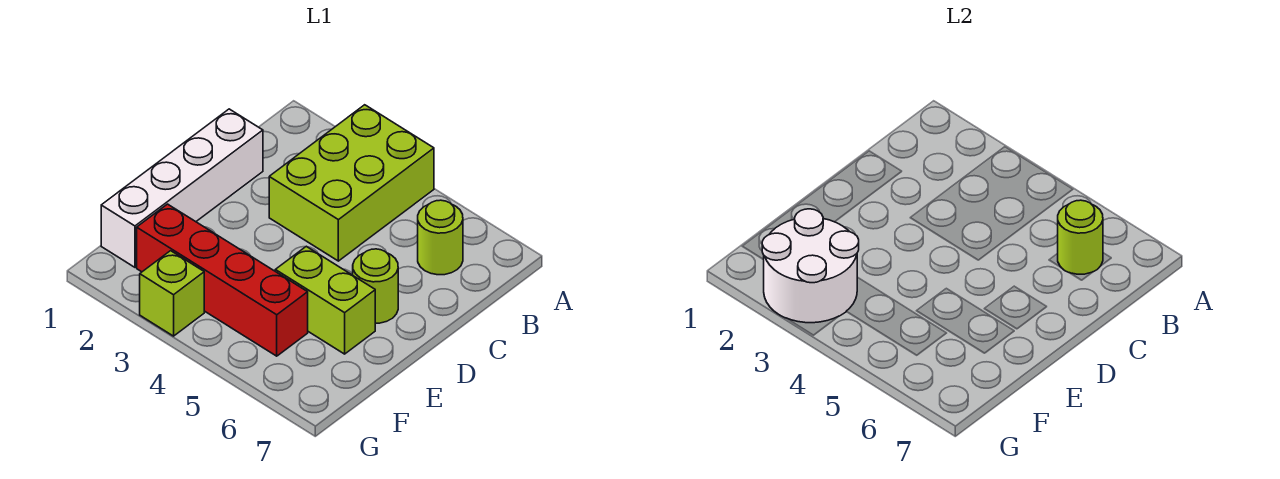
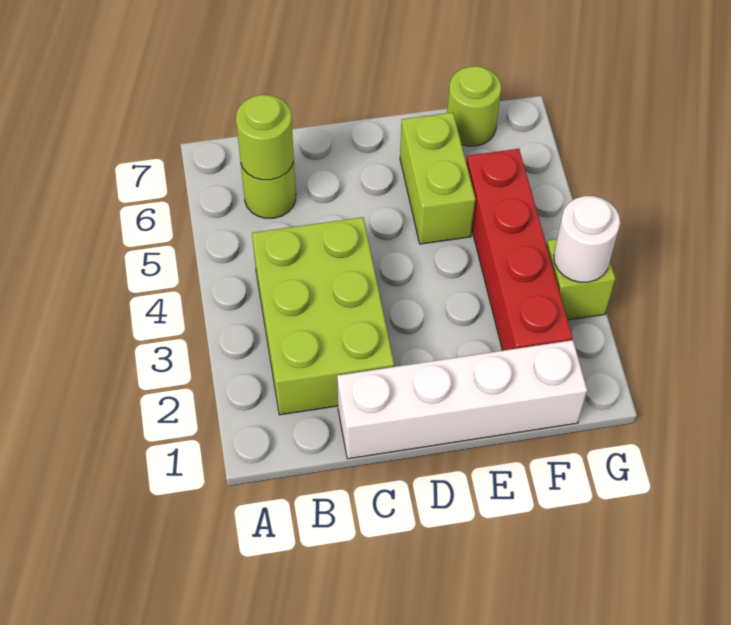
lime 2x3 brick [269,105,434,261] -> lime 2x3 brick turned to [252,217,394,415]
lime 1x1 round brick [353,249,398,323] -> lime 1x1 round brick moved to [447,66,501,146]
white 2x2 round brick [762,209,859,323] -> white 1x1 round brick [554,196,620,282]

